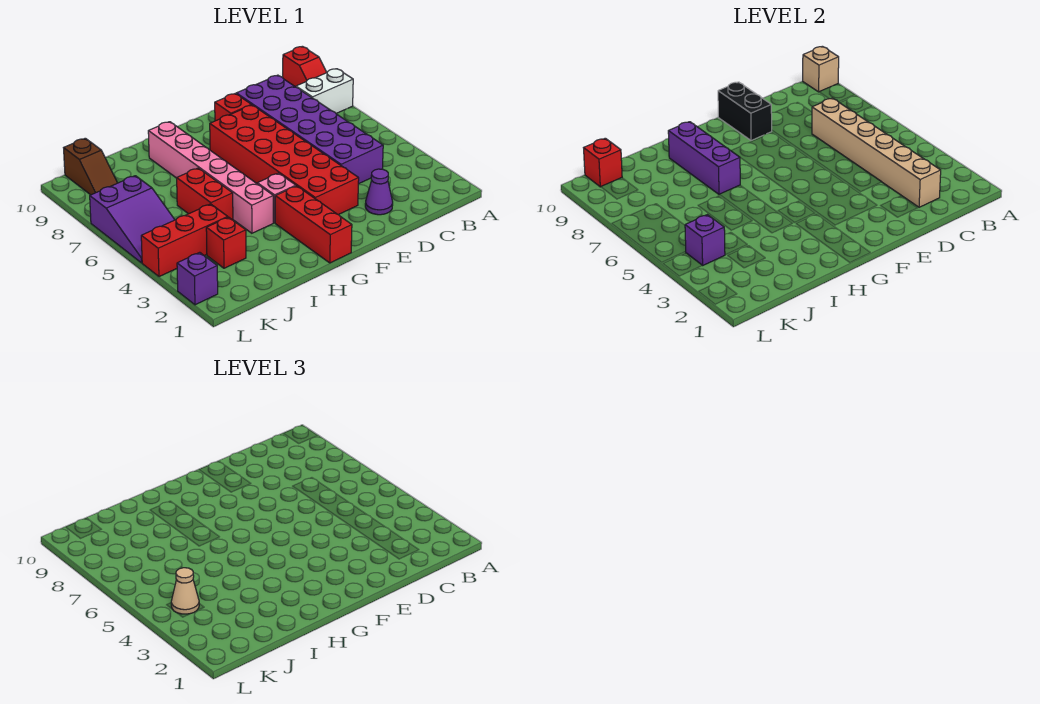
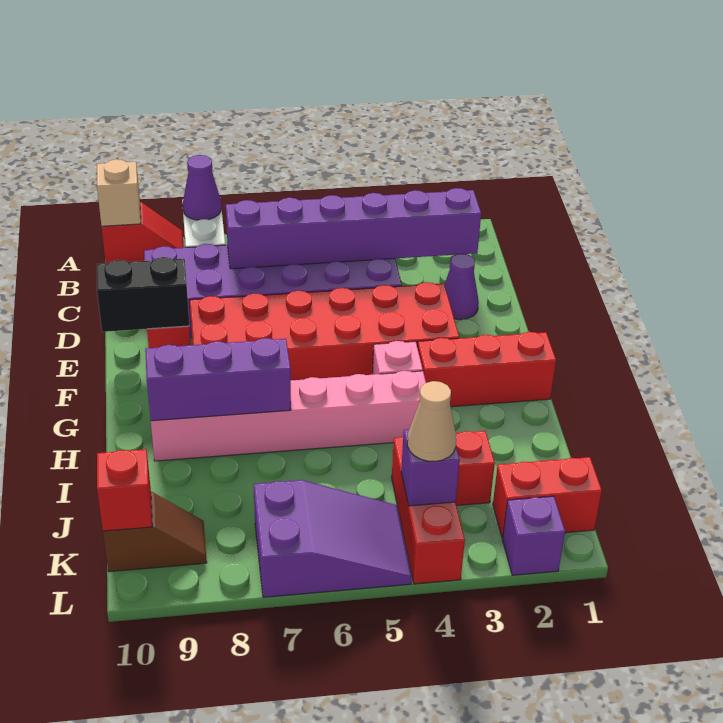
none -> purple 1x1 cone [182,155,221,220]
tan 1x6 brick [812,98,941,207] -> purple 1x6 brick [226,188,481,269]
red 1x2 brick [177,168,233,220] -> red 1x2 brick moved to [493,457,602,538]

